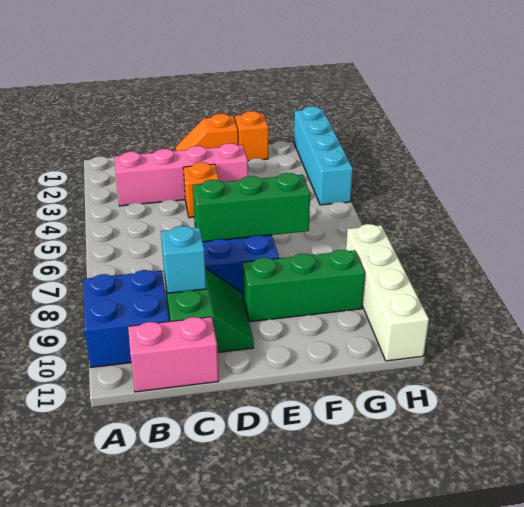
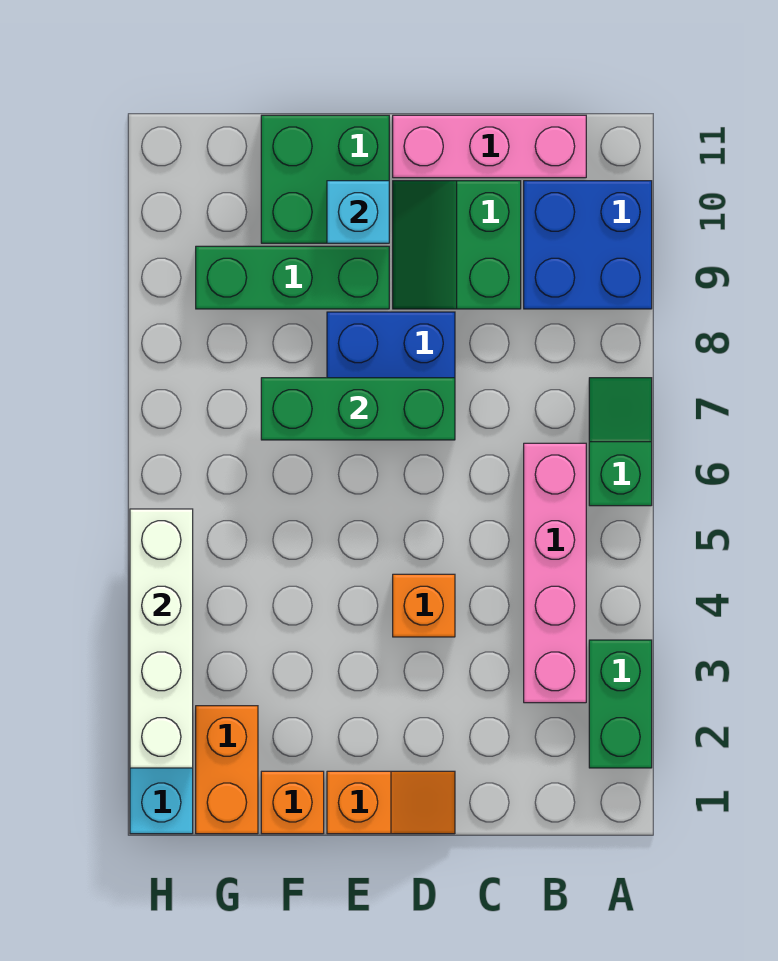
none -> green 1x2 brick [589,640,652,768]
none -> green 1x2 slope [589,378,652,506]
pink 1x4 brick [114,143,248,206] -> pink 1x4 brick turned to [524,443,586,703]
pink 1x2 brick [128,317,219,392] -> pink 1x3 brick [393,115,586,178]
cyan 1x1 brick [161,226,206,293] -> cyan 1x1 brick moved to [327,181,389,243]
none -> green 2x2 brick [261,115,389,243]
none -> orange 1x2 brick [196,706,258,834]
white 1x4 brick [346,224,429,361] -> white 1x4 brick moved to [130,509,193,768]

